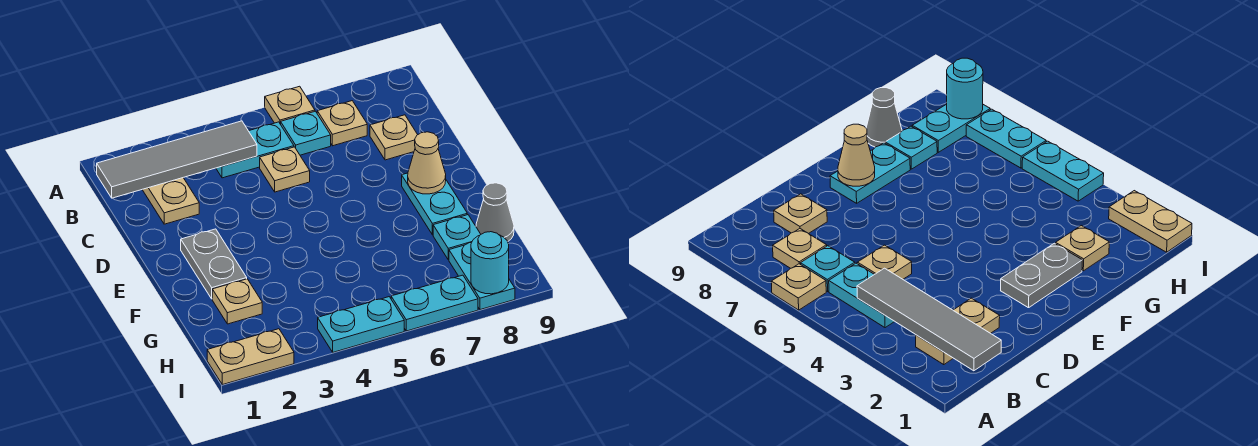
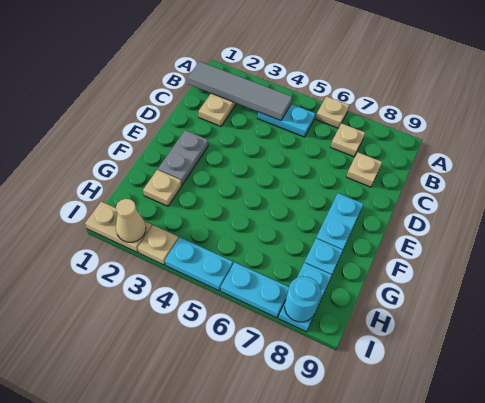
cyan 1x1 plate [281,111,331,155] -> none
tan 1x1 plate [260,147,310,192] -> tan 1x1 plate moved to [138,225,178,265]
tan 1x1 cone [408,132,446,194] -> tan 1x1 cone moved to [116,199,146,242]
grey 1x1 cone [476,183,514,241] -> none

